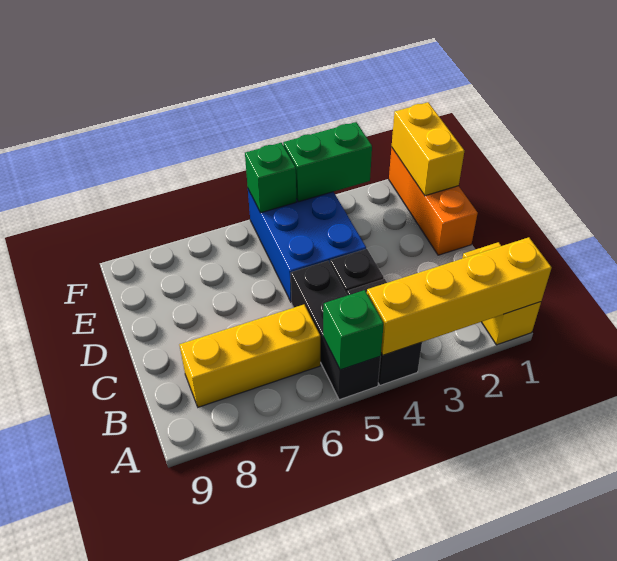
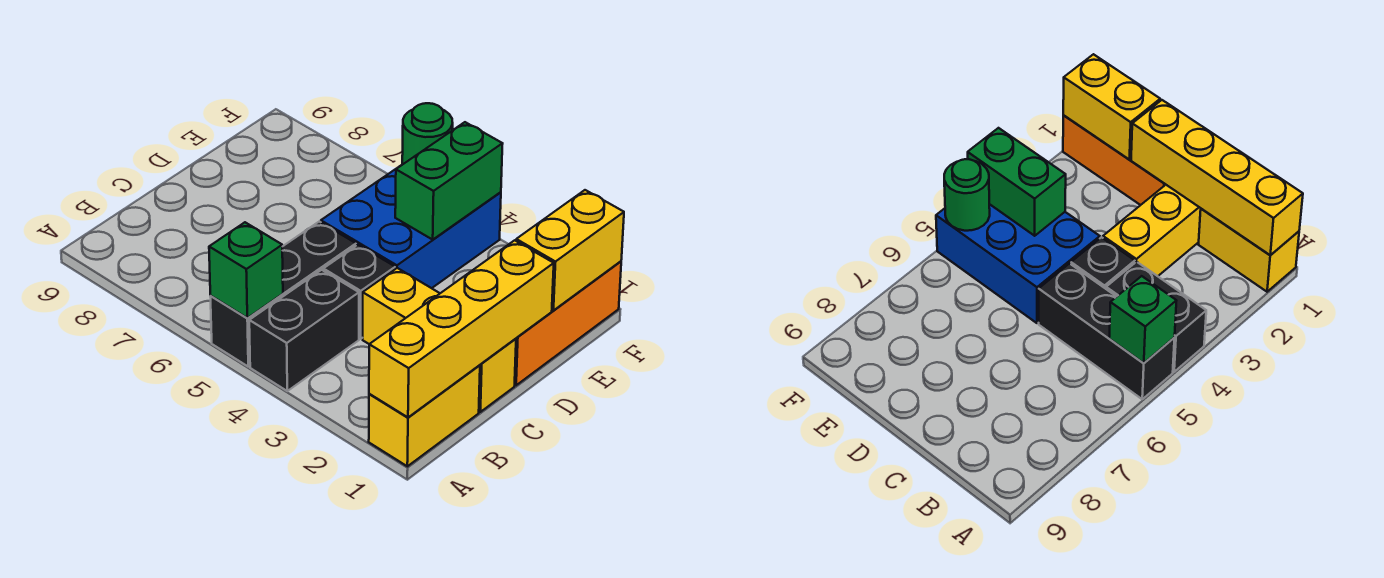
yellow 1x4 brick [367,237,551,355] -> yellow 1x4 brick turned to [369,240,554,417]
yellow 1x3 brick [179,305,320,407] -> yellow 1x3 brick moved to [363,268,516,412]
green 1x2 brick [283,122,372,202] -> green 1x2 brick turned to [395,122,503,240]
green 1x1 brick [245,143,296,213] -> green 1x1 round brick [402,103,453,165]

